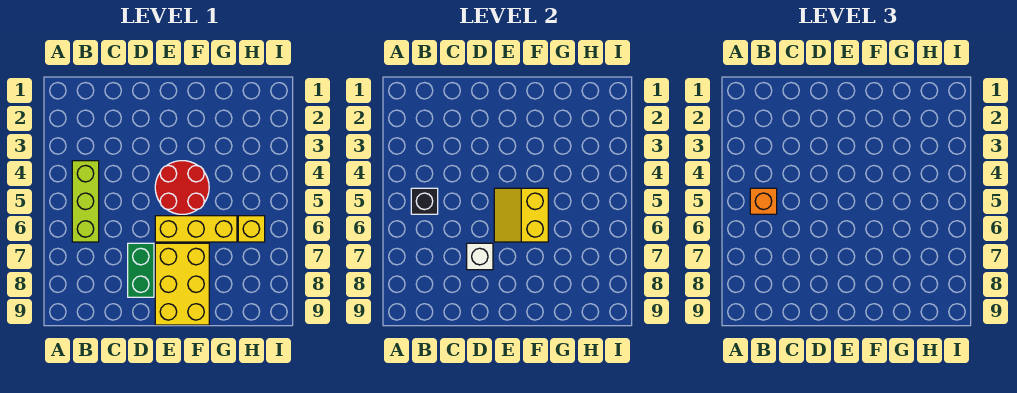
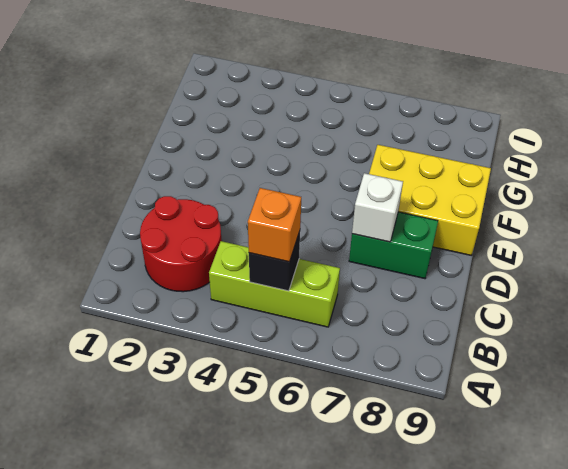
red 2x2 round brick [155,161,209,214] -> red 2x2 round brick moved to [140,196,222,292]
yellow 2x2 slope [494,188,548,242] -> none
yellow 1x3 brick [155,216,237,242] -> none
yellow 1x1 brick [238,216,265,242] -> none

